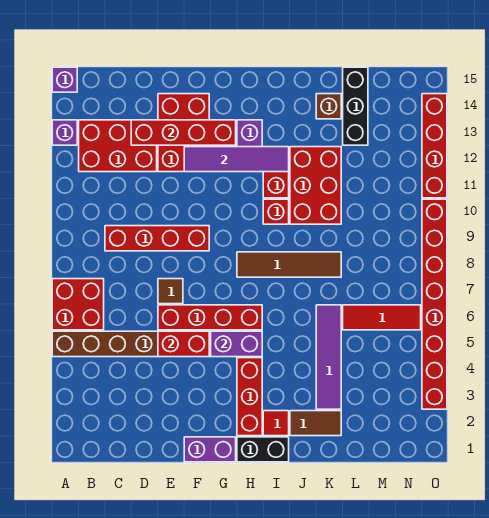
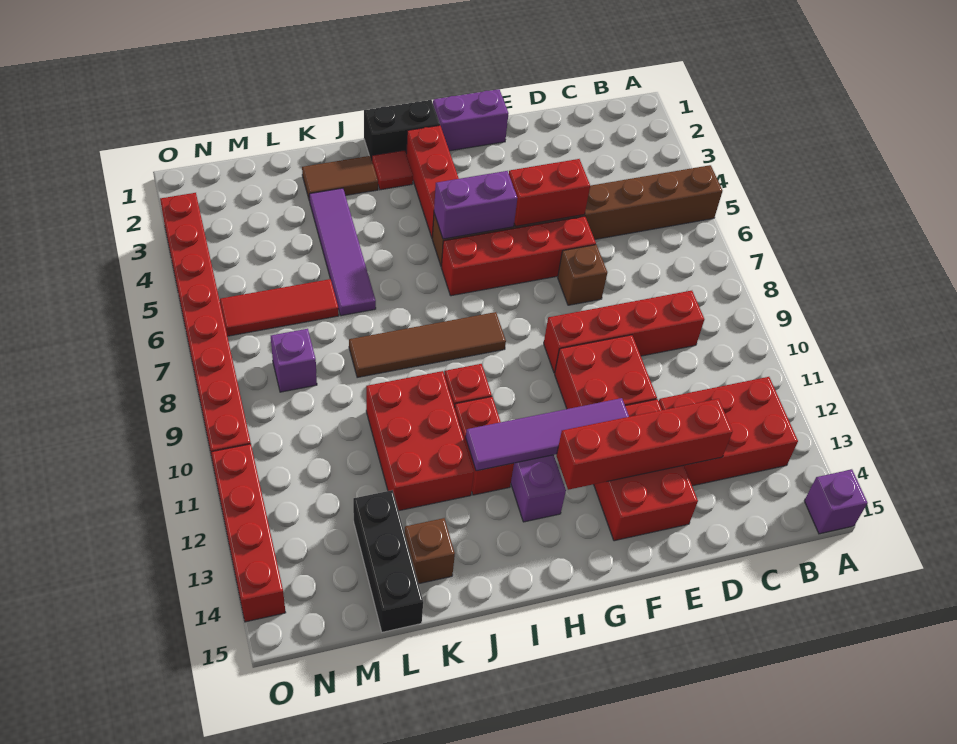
red 2x2 brick [52,279,104,330] -> red 2x2 brick moved to [555,335,657,409]
purple 1x1 brick [52,120,77,145] -> purple 1x1 brick moved to [271,329,317,392]
brown 1x1 tile [158,279,183,304] -> brown 1x1 brick [558,245,607,305]

